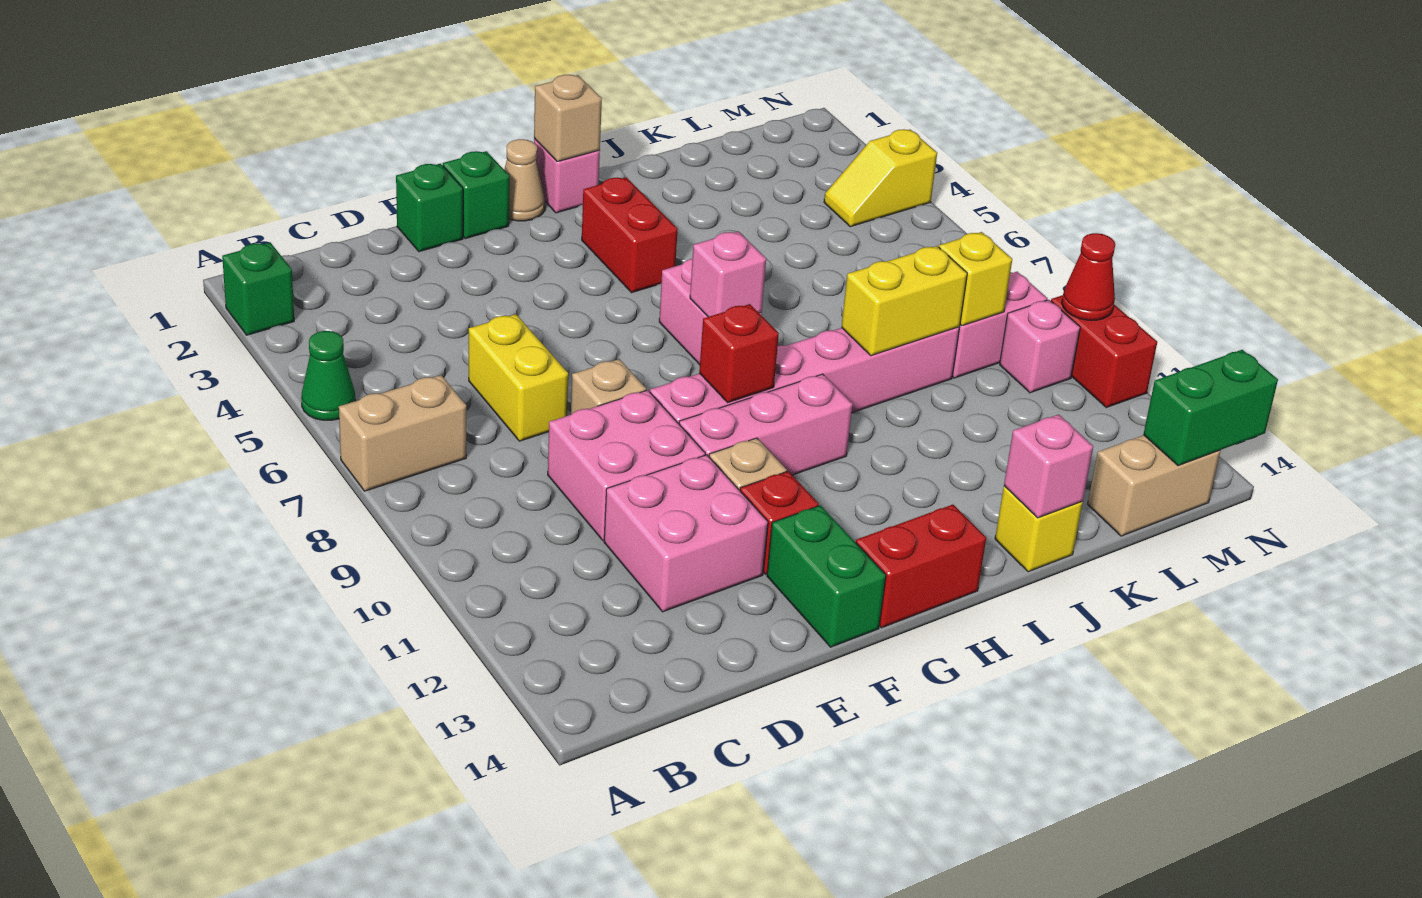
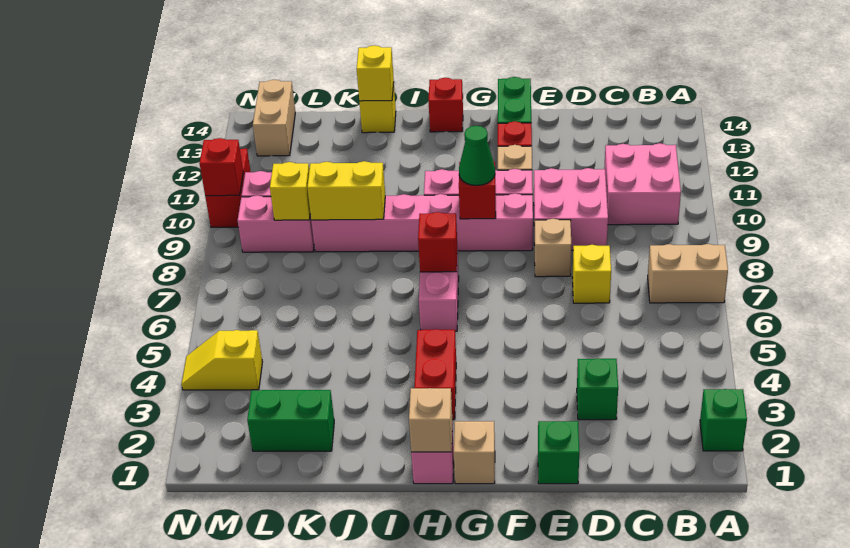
green 1x1 cone [301,331,355,420] -> green 1x1 cone moved to [459,126,495,186]
yellow 1x2 brick [469,314,568,441] -> yellow 1x1 brick [572,245,611,303]
pink 2x2 brick [604,455,768,612] -> pink 2x2 brick moved to [604,143,681,225]
green 1x1 brick [443,151,509,239] -> green 1x1 brick moved to [577,358,618,420]
tan 1x1 cone [504,139,545,221] -> tan 1x1 brick [454,421,495,484]
red 1x2 brick [856,505,986,628] -> red 1x1 brick [429,78,463,132]
pink 1x1 brick [690,231,766,317] -> red 1x1 brick [418,212,457,272]
pink 1x1 brick [1004,414,1093,518] -> yellow 1x1 brick [357,45,394,101]
tan 1x2 brick [1088,435,1220,536] -> tan 1x2 brick turned to [253,80,295,156]
yellow 1x2 slope [824,129,937,227] -> yellow 1x2 slope turned to [181,330,262,390]
green 1x2 brick [1143,350,1278,466] -> green 1x2 brick moved to [247,390,334,451]
red 1x1 cone [1062,233,1115,320] -> red 1x1 brick [200,138,243,196]

